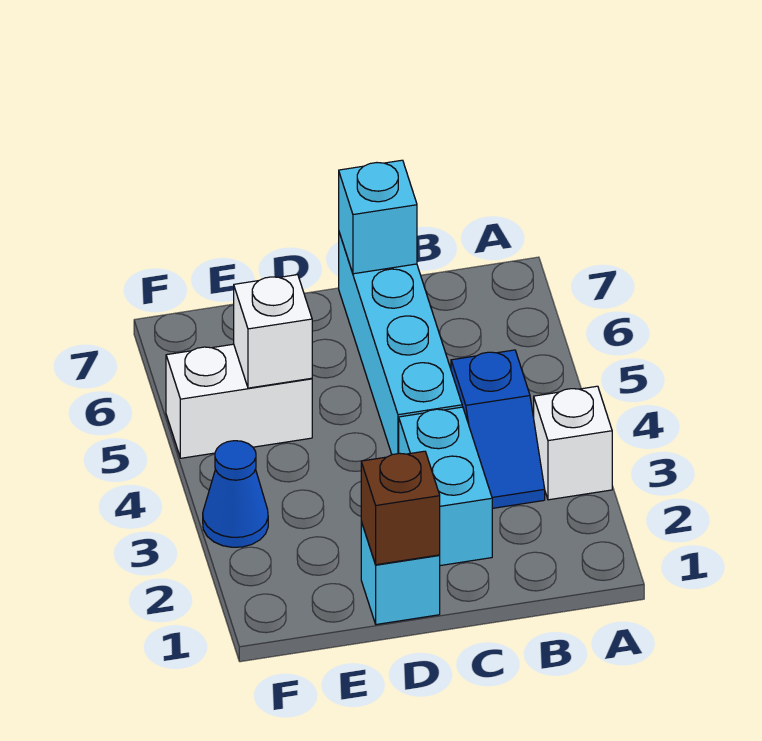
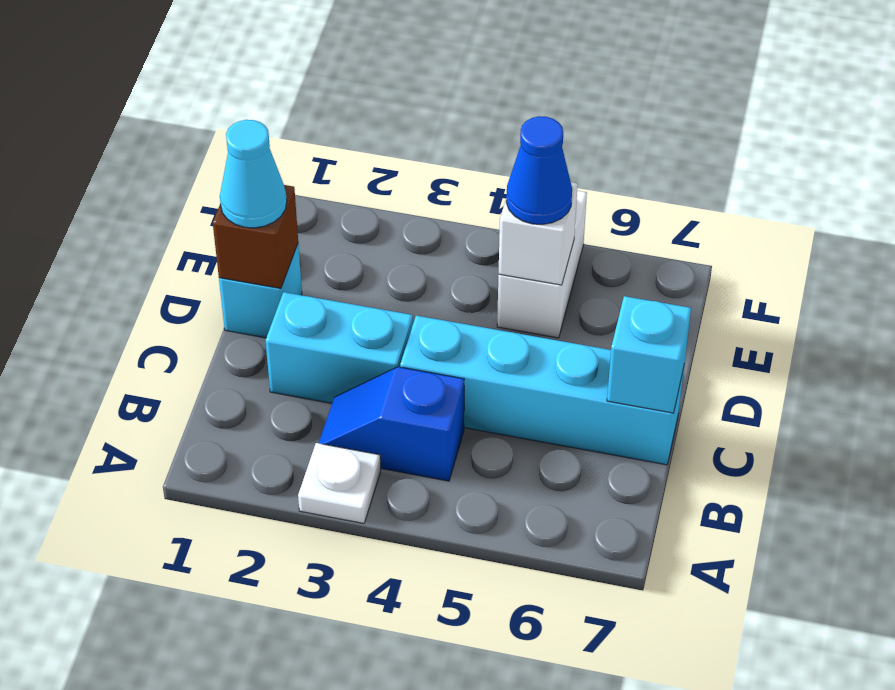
white 1x1 brick [534,386,612,500] -> white 1x1 plate [298,443,381,523]
none -> cyan 1x1 cone [220,120,287,228]
blue 1x1 cone [203,441,268,547] -> blue 1x1 cone moved to [506,116,572,224]

